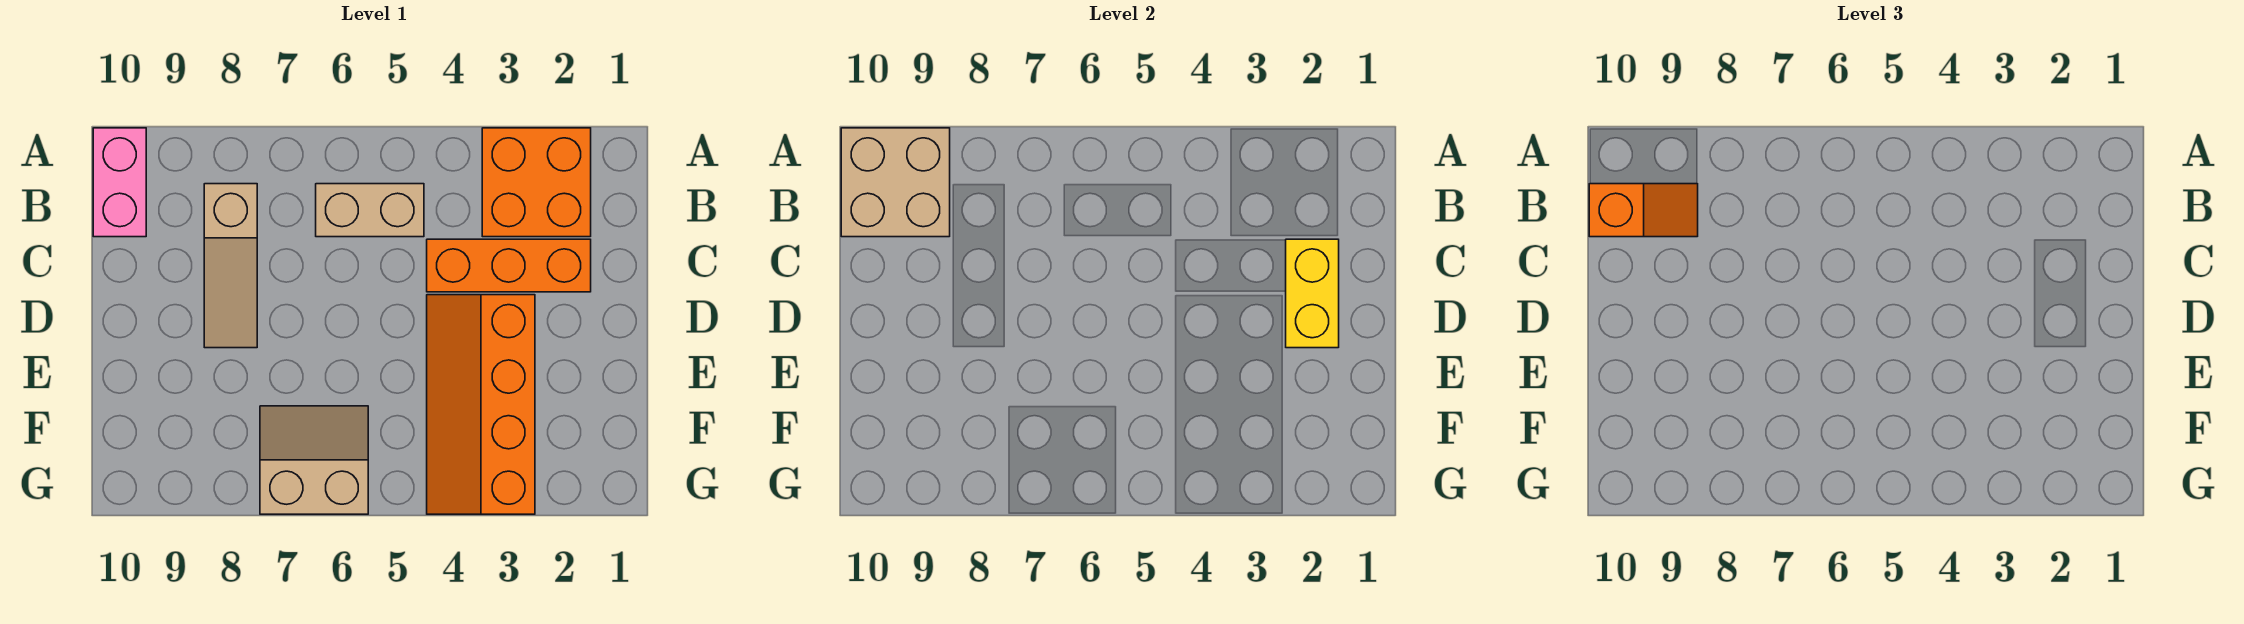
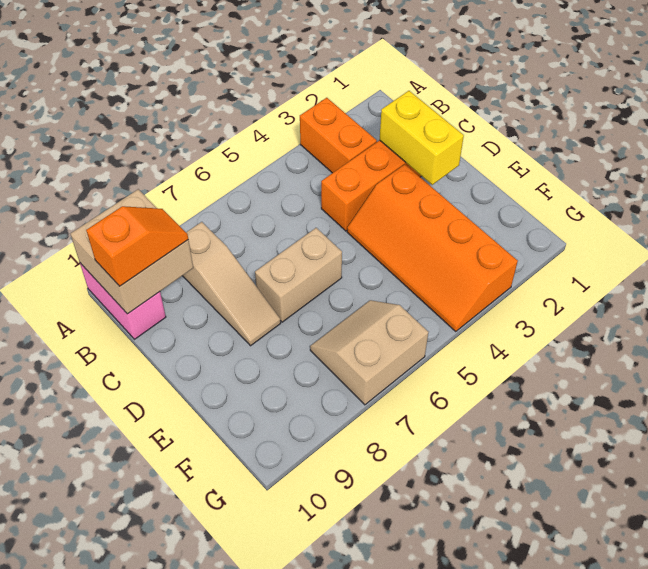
orange 2x2 brick [482,128,591,237] -> orange 1x2 brick [300,98,377,173]
tan 1x2 brick [316,184,424,237] -> tan 1x2 brick moved to [255,228,342,322]

